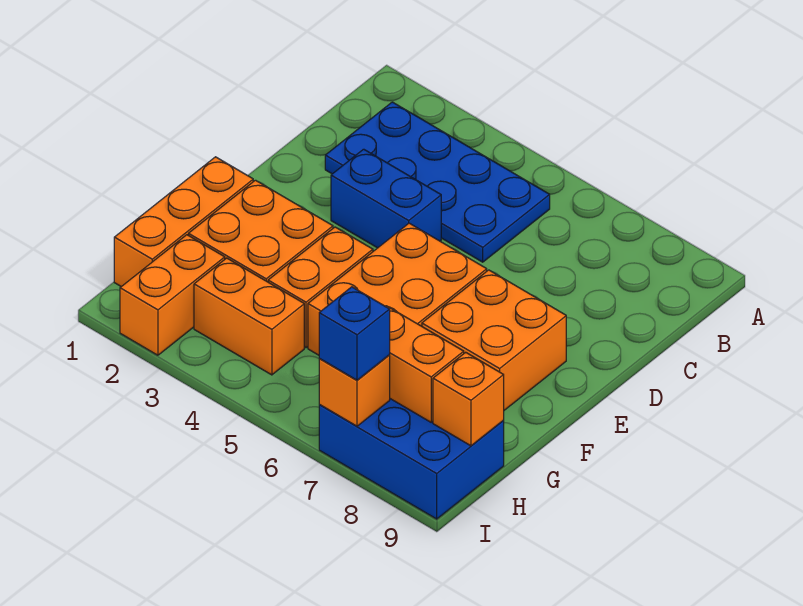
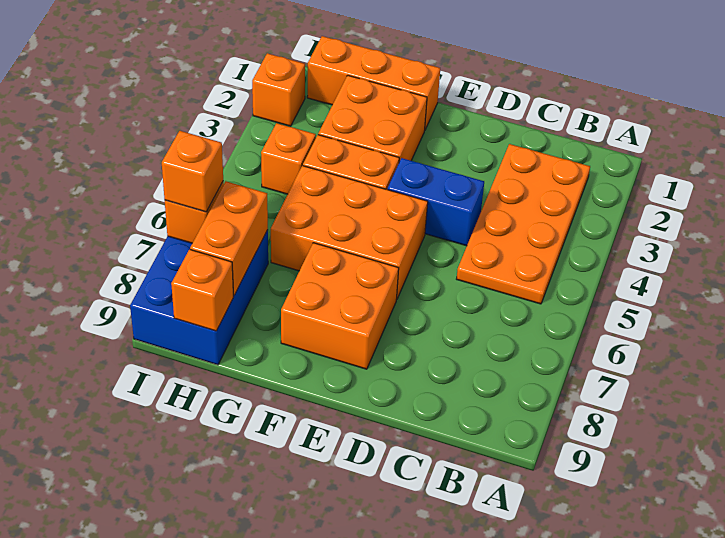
blue 2x4 plate [325,102,550,262] -> orange 2x4 plate [457,144,590,304]
blue 1x2 brick [331,149,441,248] -> blue 1x2 brick turned to [388,158,484,246]
orange 1x2 brick [120,235,225,355] -> orange 1x1 brick [252,53,305,126]
orange 1x2 brick [194,258,304,375] -> orange 1x1 brick [261,123,316,194]
blue 1x1 brick [319,287,390,380] -> orange 1x1 brick [162,131,223,212]

